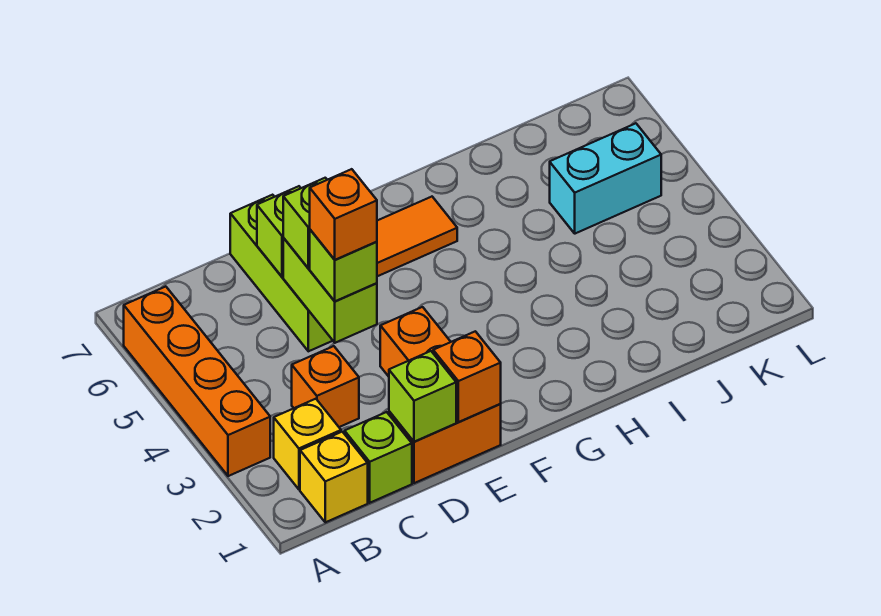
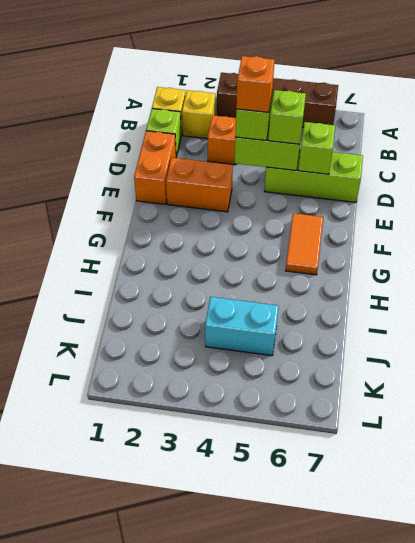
orange 1x4 brick [124,287,270,476] -> brown 1x4 brick [217,73,338,127]
lime 1x1 brick [389,351,456,442] -> none
orange 1x1 brick [433,331,501,422] -> none
cyan 1x2 brick [550,123,661,234] -> cyan 1x2 brick turned to [205,297,279,356]

